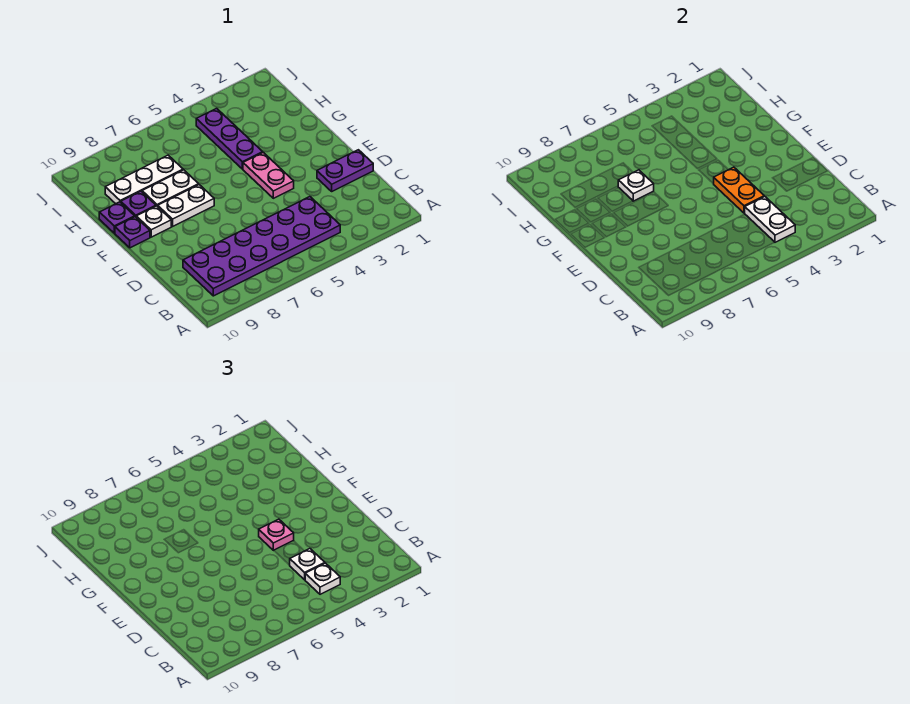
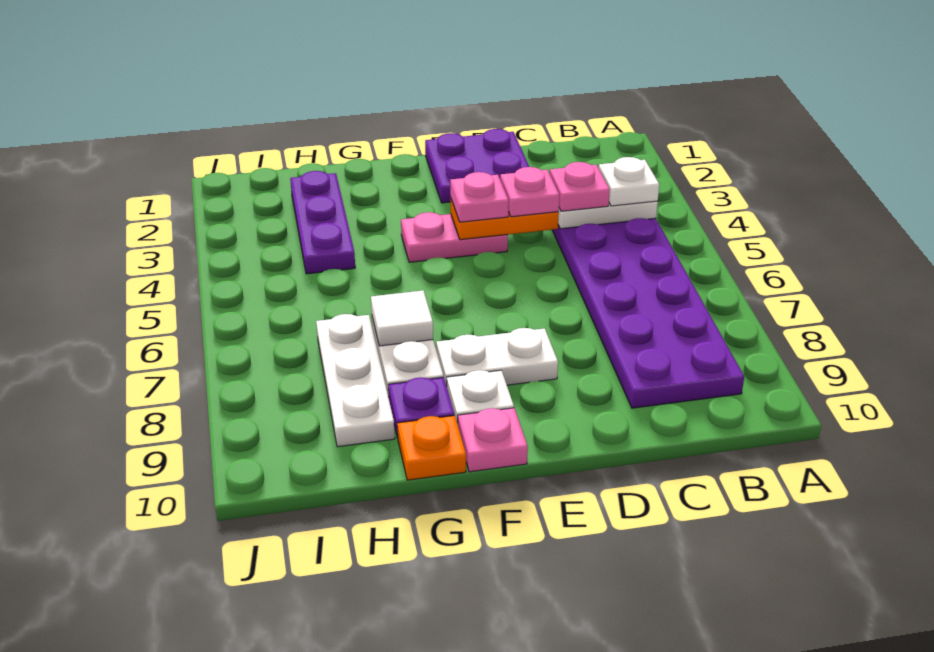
white 1x1 plate [289,549,325,580] -> pink 1x1 plate [550,162,610,211]
purple 1x2 plate [317,150,373,191] -> purple 2x2 plate [425,129,529,203]
none -> pink 1x1 plate [500,167,559,217]
white 1x2 plate [158,185,214,226] -> white 1x2 plate turned to [436,328,558,386]
purple 1x1 plate [115,217,150,248] -> pink 1x1 plate [458,408,528,472]
purple 1x3 plate [196,108,263,169] -> purple 1x3 plate turned to [290,171,355,274]
white 1x1 plate [618,170,654,201] -> white 1x1 tile [371,291,433,346]
purple 1x1 plate [99,202,135,233] -> orange 1x1 plate [397,416,466,480]

